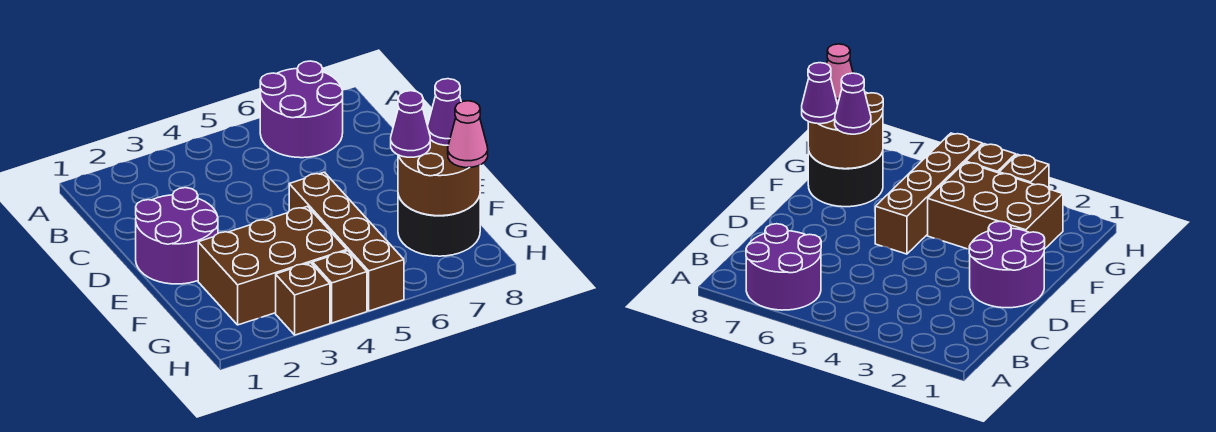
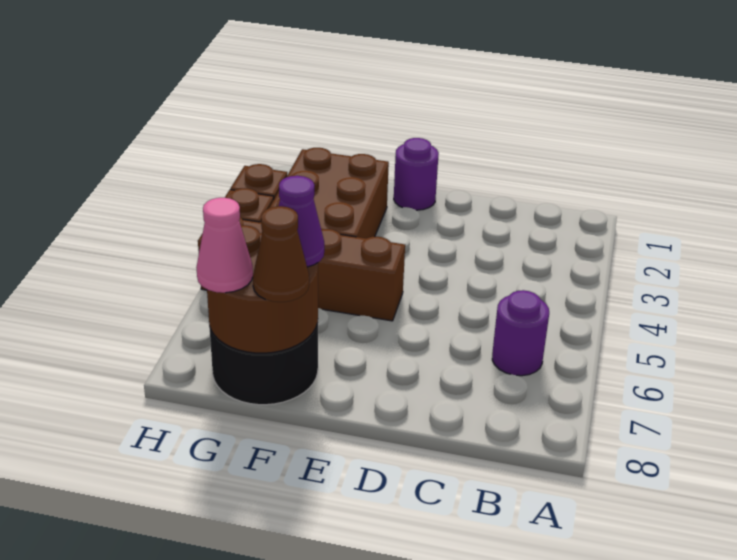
purple 2x2 round brick [260,61,343,158] -> purple 1x1 round brick [492,290,549,376]
purple 2x2 round brick [136,188,218,284] -> purple 1x1 round brick [394,138,439,210]
purple 1x1 cone [428,79,461,145] -> brown 1x1 cone [253,206,309,302]

